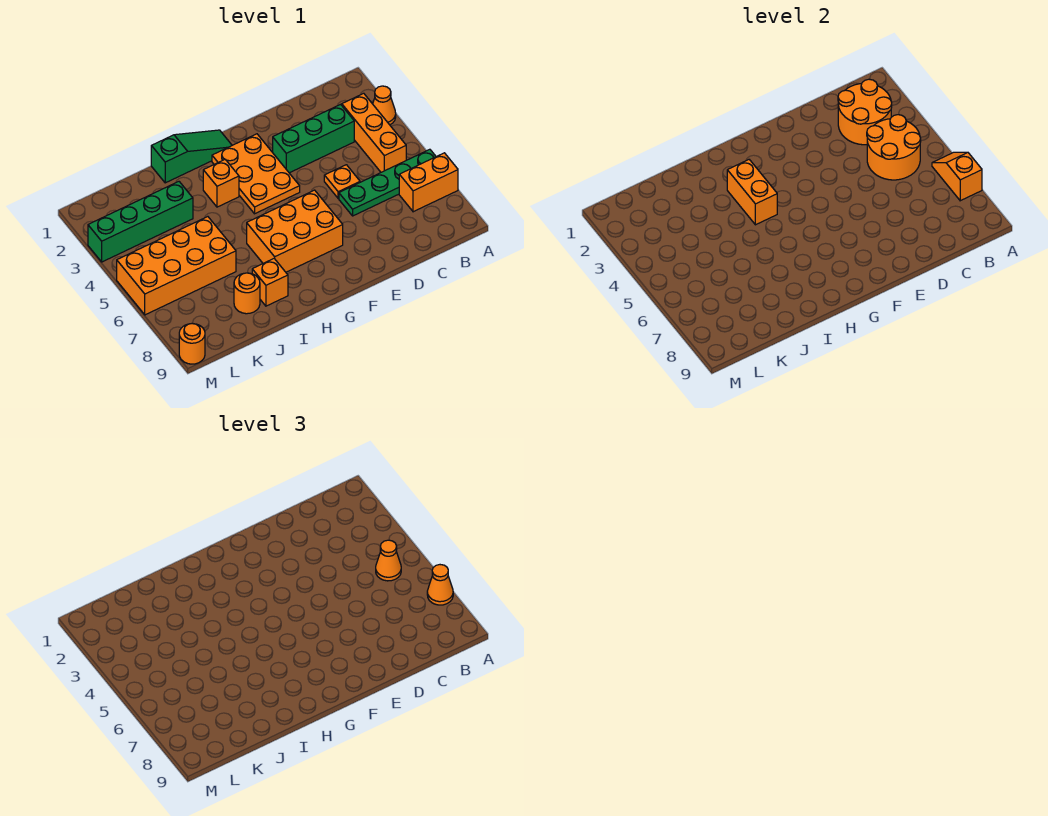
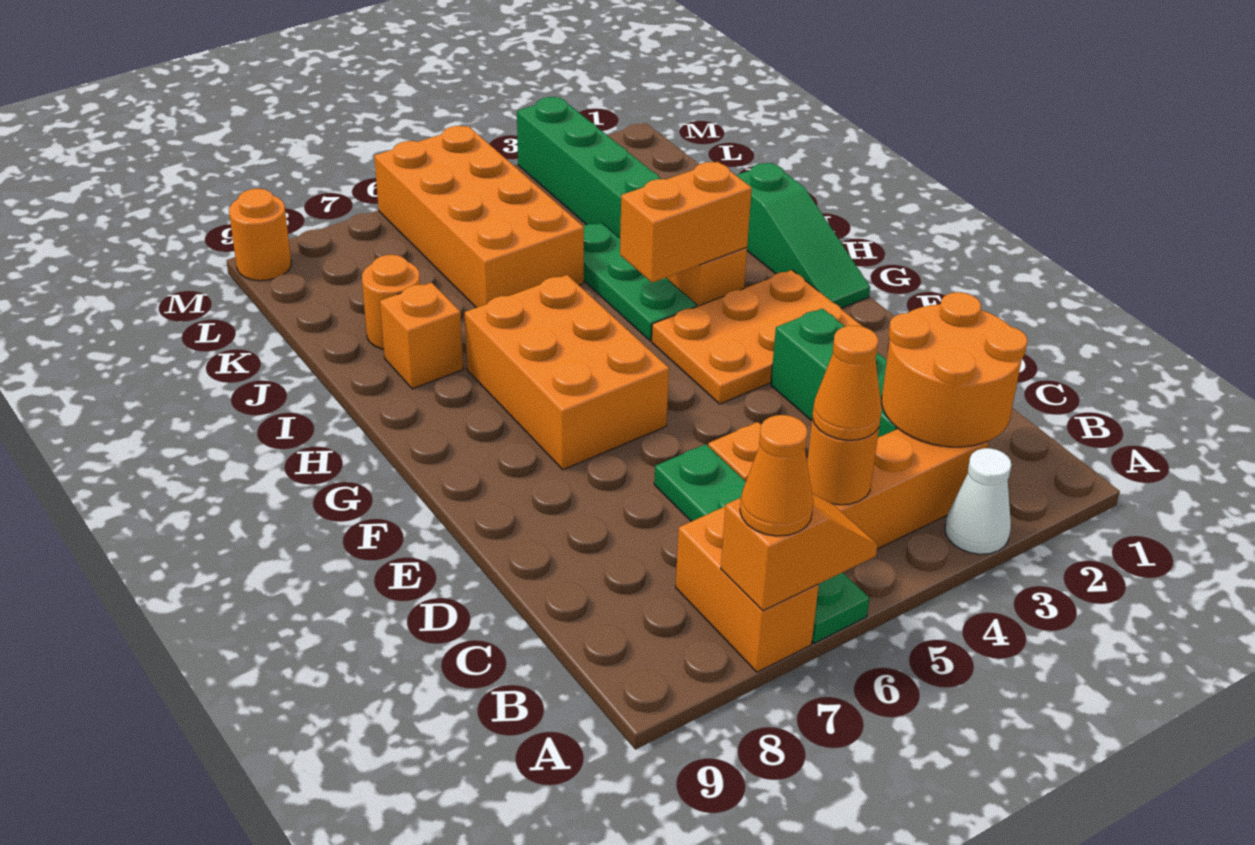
orange 1x1 cone [373,86,396,125] -> white 1x1 cone [945,448,1011,554]
orange 2x2 round brick [867,115,921,180] -> orange 1x1 round brick [807,418,879,505]
none -> green 1x3 plate [583,223,697,341]

